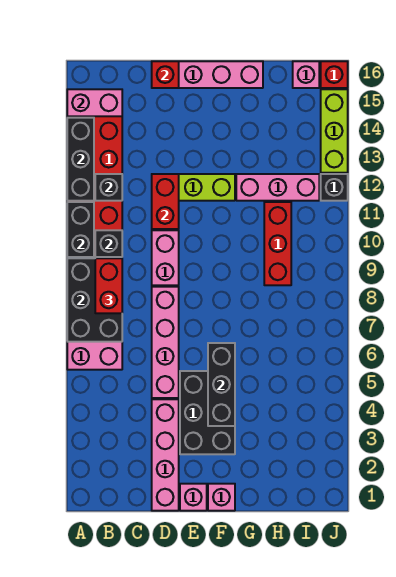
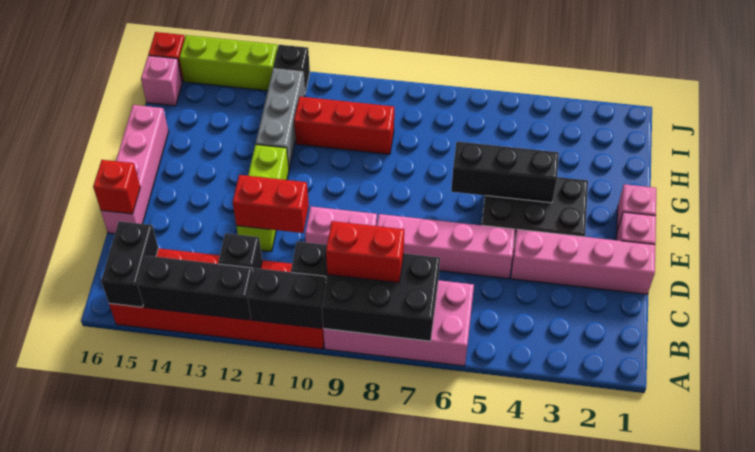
pink 1x2 brick [67,89,122,116] -> black 1x2 brick [101,221,158,307]
pink 1x3 brick [236,174,319,201] -> grey 1x3 brick [256,69,305,168]

